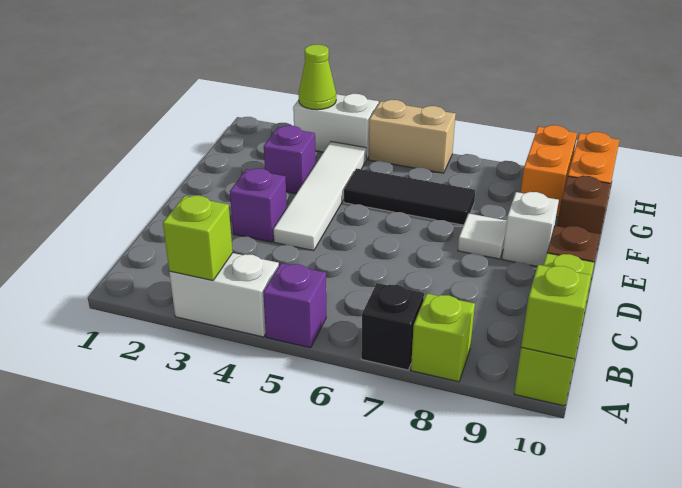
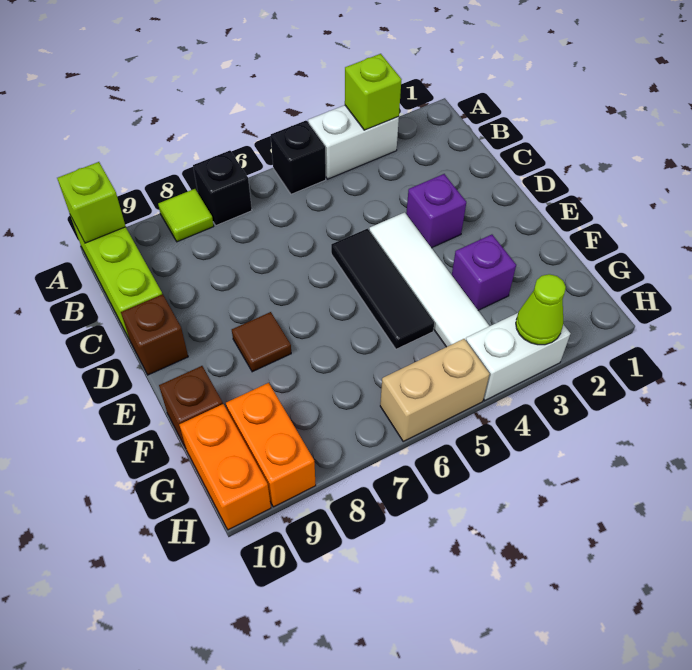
purple 1x1 brick [263,263,326,348] -> black 1x1 brick [271,121,326,194]
lime 1x1 brick [411,294,475,382] -> lime 1x1 tile [158,189,214,242]
white 1x1 tile [458,213,507,259] -> brown 1x1 tile [232,312,291,372]
white 1x1 brick [502,192,559,266] -> none
black 1x3 tile [344,169,475,225] -> black 1x3 tile turned to [331,229,434,349]

